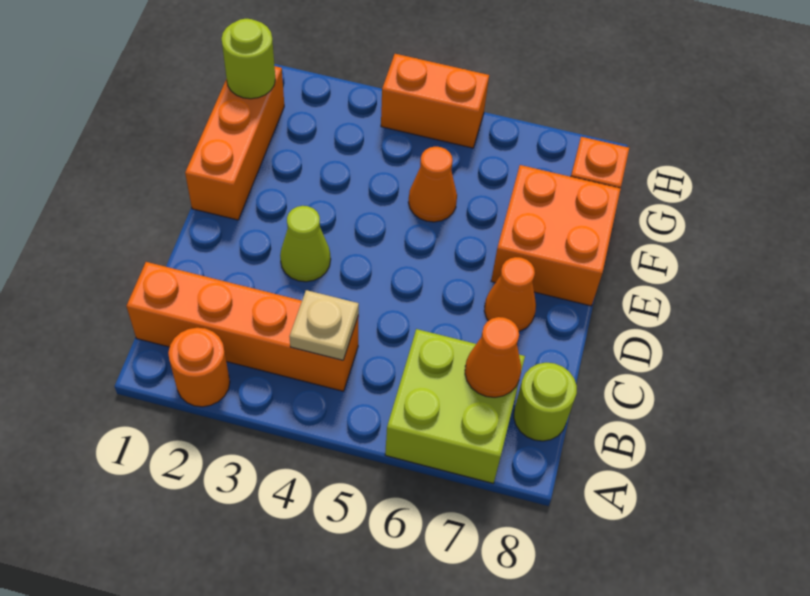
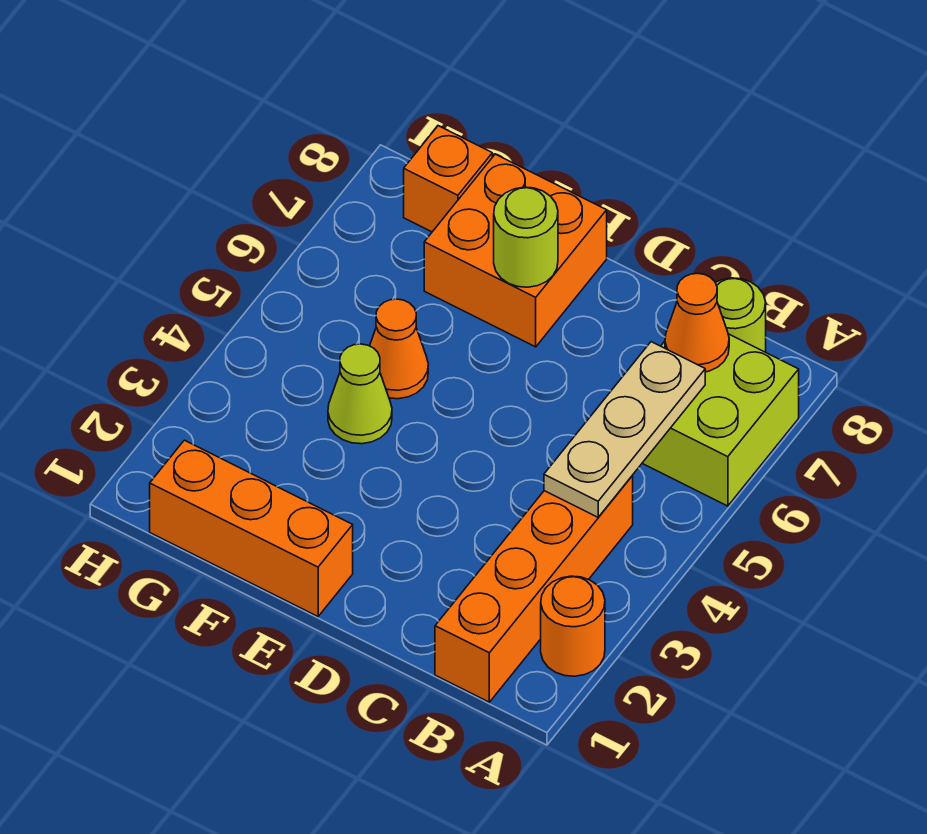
tan 1x1 plate [289,290,359,360] -> tan 1x3 plate [544,342,705,517]
lime 1x1 cone [280,206,331,282] -> lime 1x1 cone moved to [328,344,392,444]
orange 1x1 cone [484,257,536,331] -> none
lime 1x1 round brick [221,19,275,99] -> lime 1x1 round brick moved to [494,187,558,287]
orange 1x2 brick [381,54,489,148] -> none

